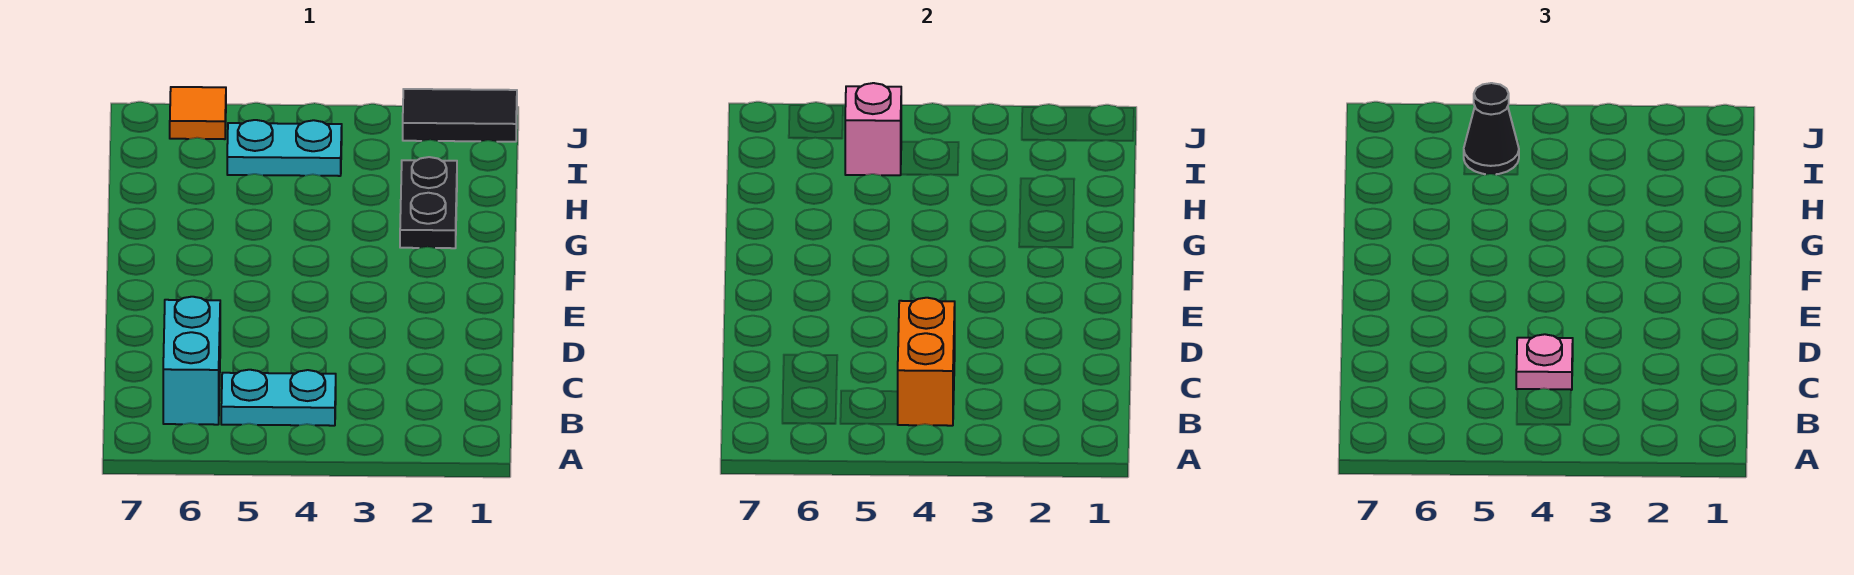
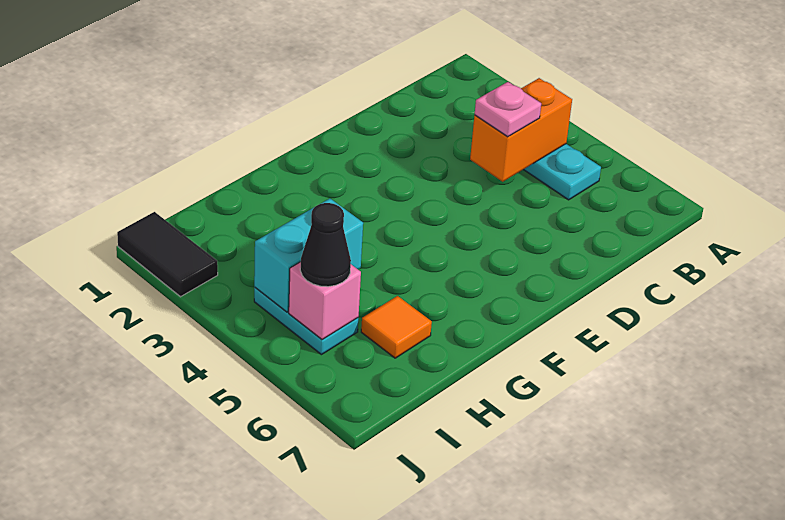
cyan 1x2 brick [163,297,220,425] -> cyan 1x2 brick moved to [254,198,363,312]
black 1x2 plate [400,157,457,248] -> none
orange 1x1 tile [170,87,226,139] -> orange 1x1 tile moved to [361,296,432,358]

